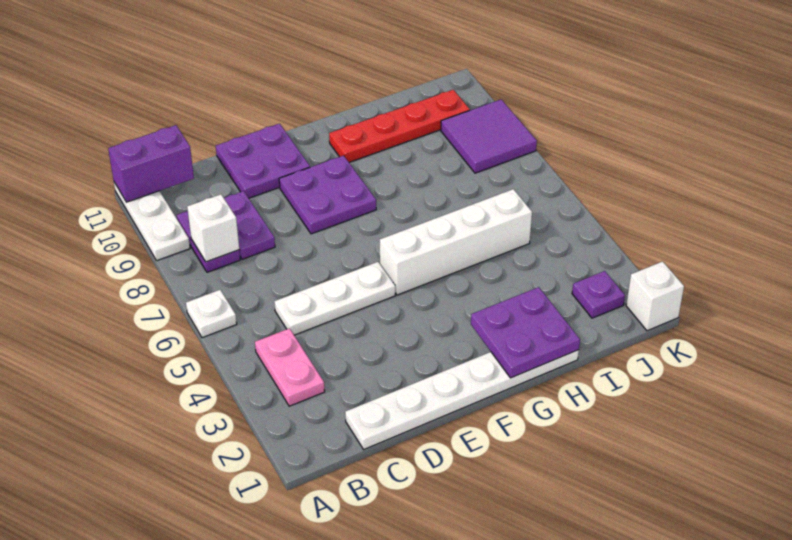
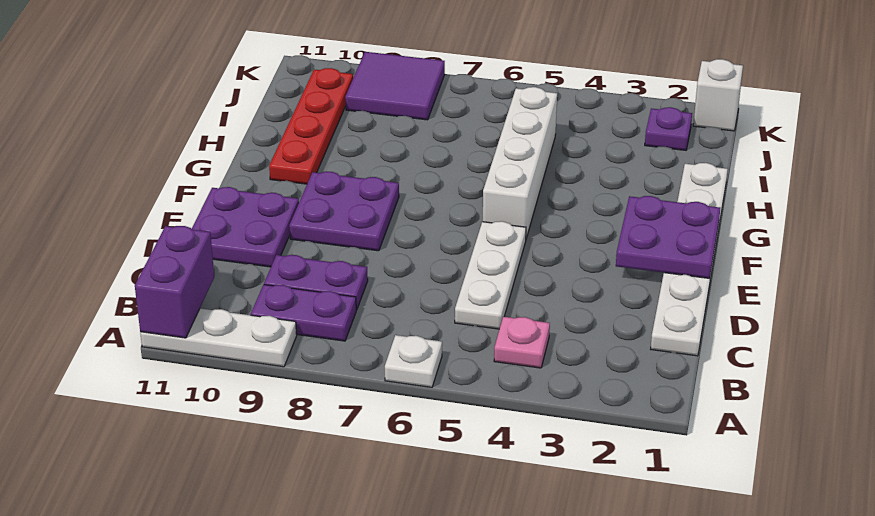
pink 1x2 plate [255,328,325,406] -> pink 1x1 plate [494,317,550,368]
white 1x1 brick [187,194,239,262] -> none
purple 2x2 plate [471,287,580,378] -> purple 2x2 plate moved to [616,196,720,278]

